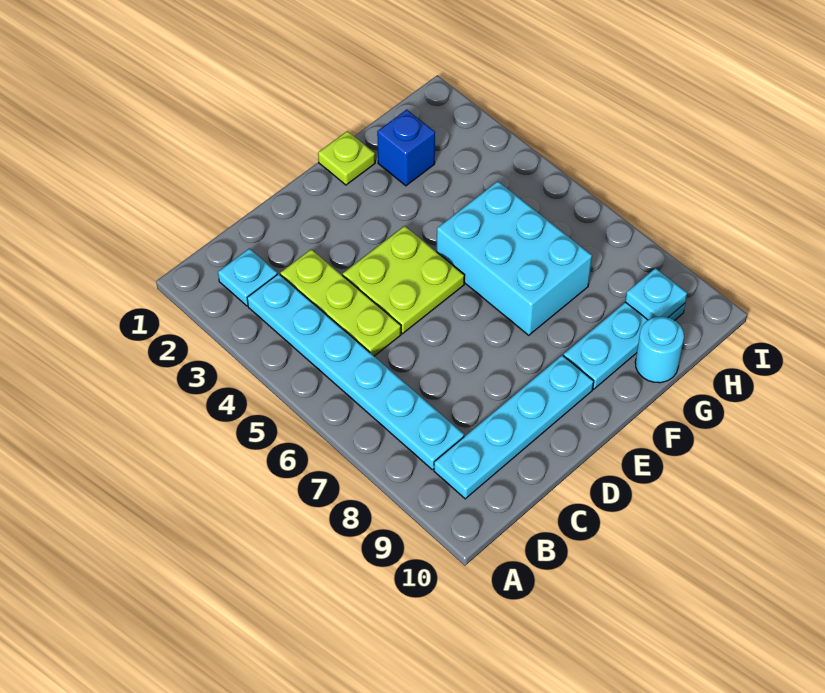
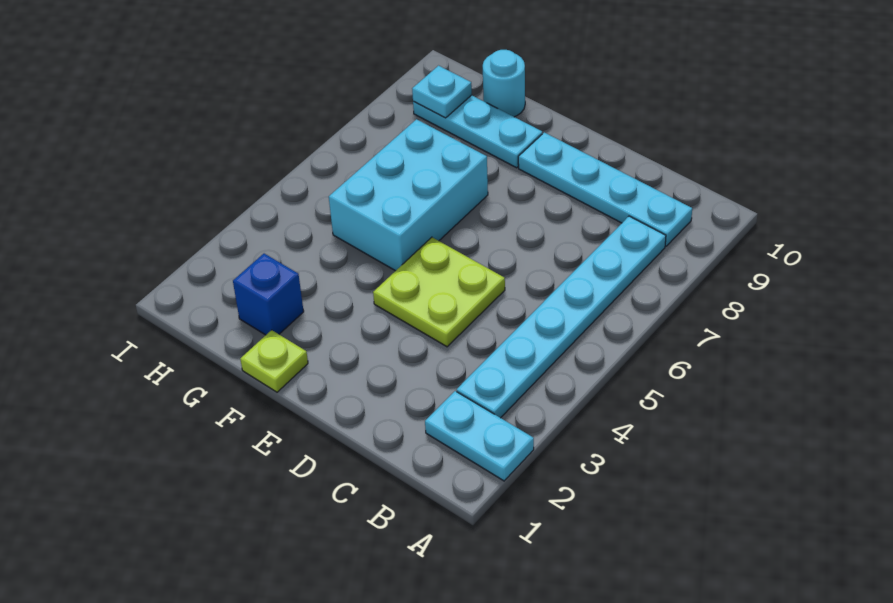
cyan 1x1 plate [218,248,277,306] -> cyan 1x2 plate [425,391,534,481]
lime 1x3 plate [280,249,401,356] -> none

